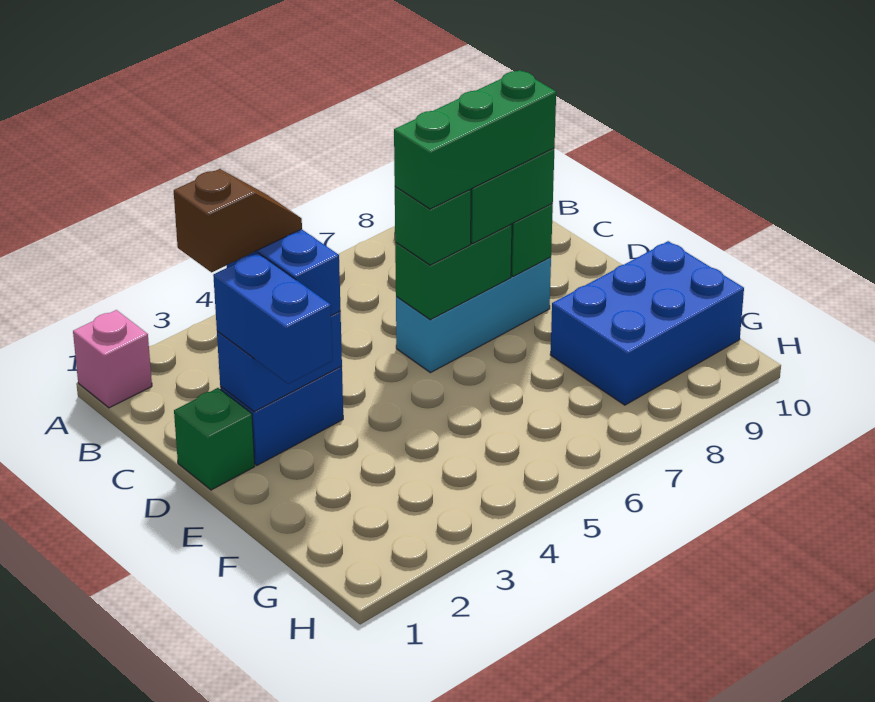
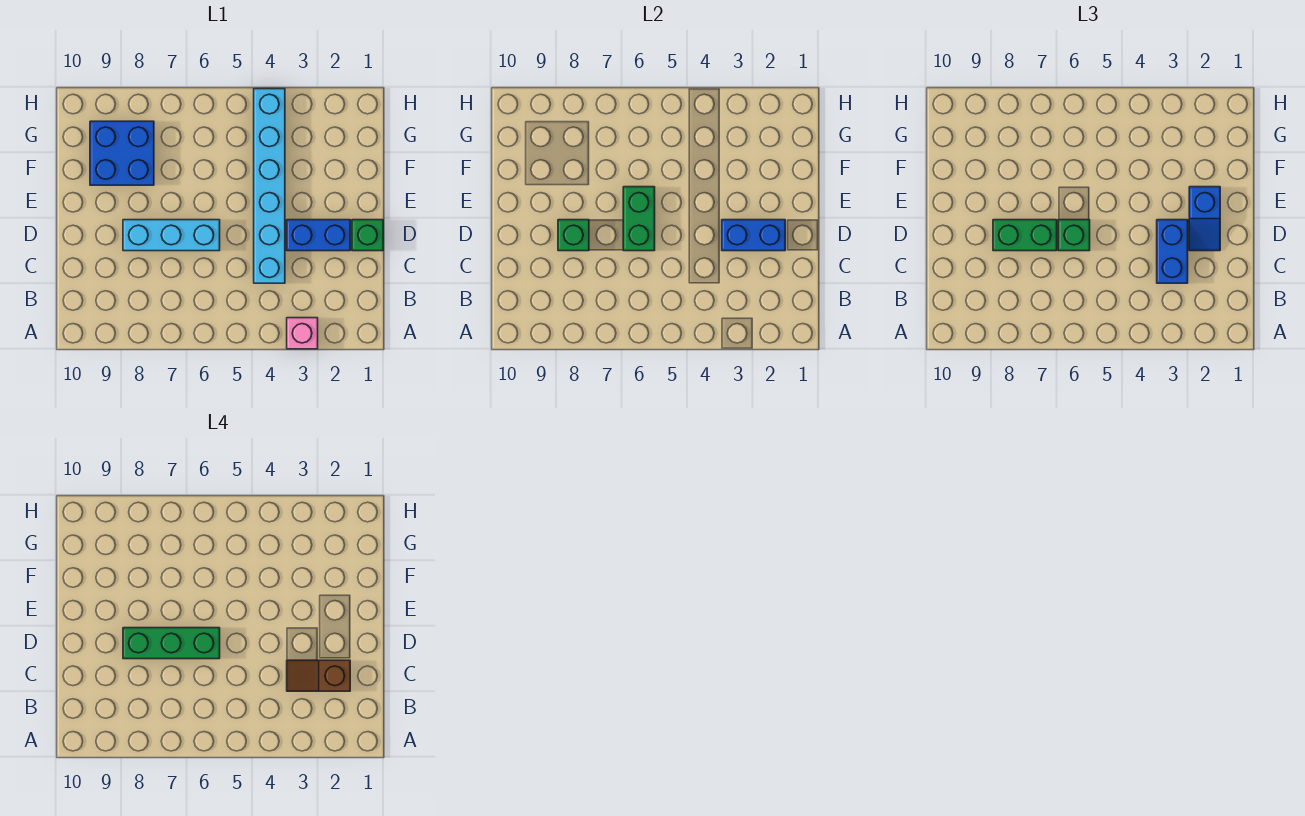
pink 1x1 brick [73,310,152,408] -> pink 1x1 brick moved to [287,318,318,349]
none -> cyan 1x6 brick [254,89,285,283]
blue 1x2 brick [213,253,332,384] -> blue 1x2 slope [1189,187,1220,251]
green 1x2 brick [395,224,512,320] -> green 1x2 brick turned to [623,187,655,251]
blue 2x3 brick [550,241,744,405] -> blue 2x2 brick [90,121,154,185]

